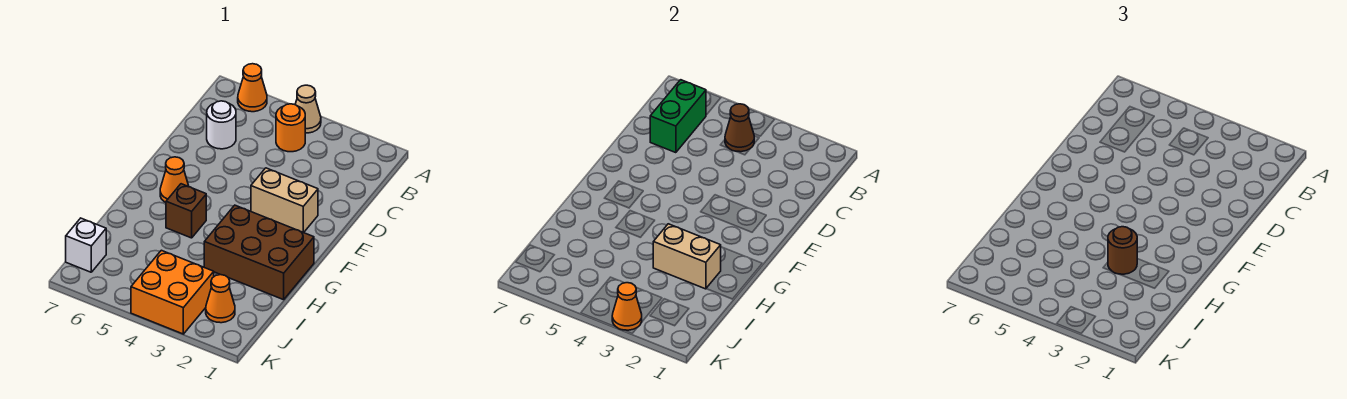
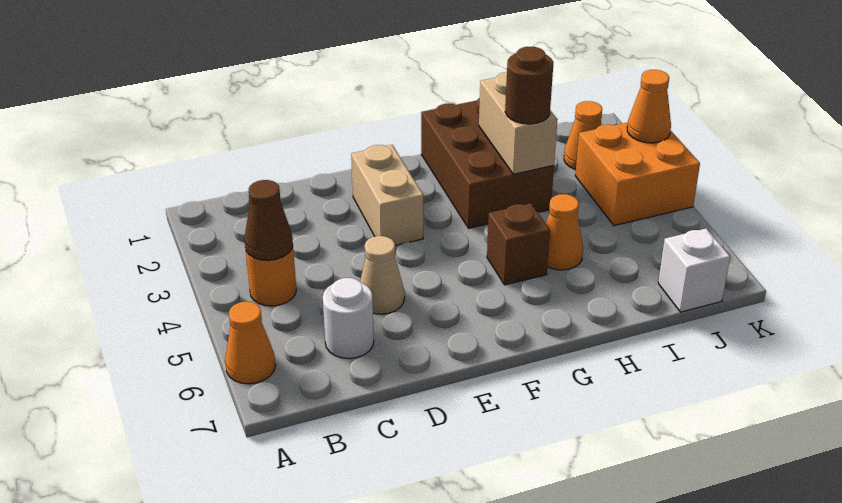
tan 1x1 cone [295,85,321,133] -> tan 1x1 cone moved to [360,236,405,314]
green 1x2 brick [650,80,706,153] -> none
orange 1x1 cone [160,157,189,202] -> orange 1x1 cone moved to [546,194,583,270]

